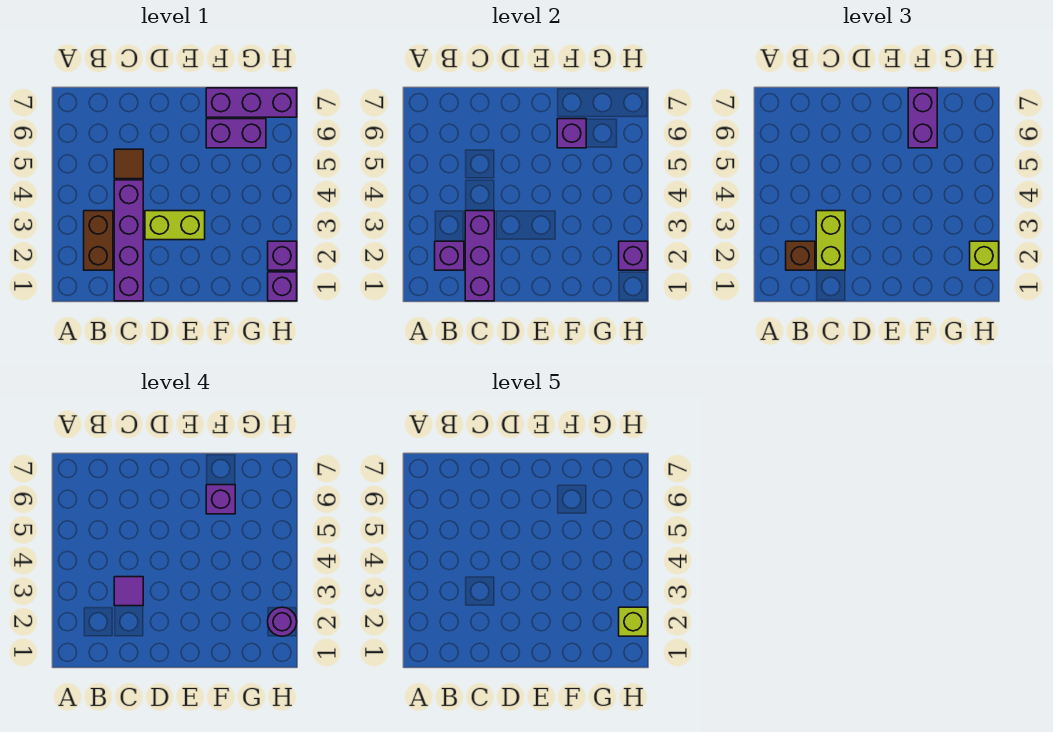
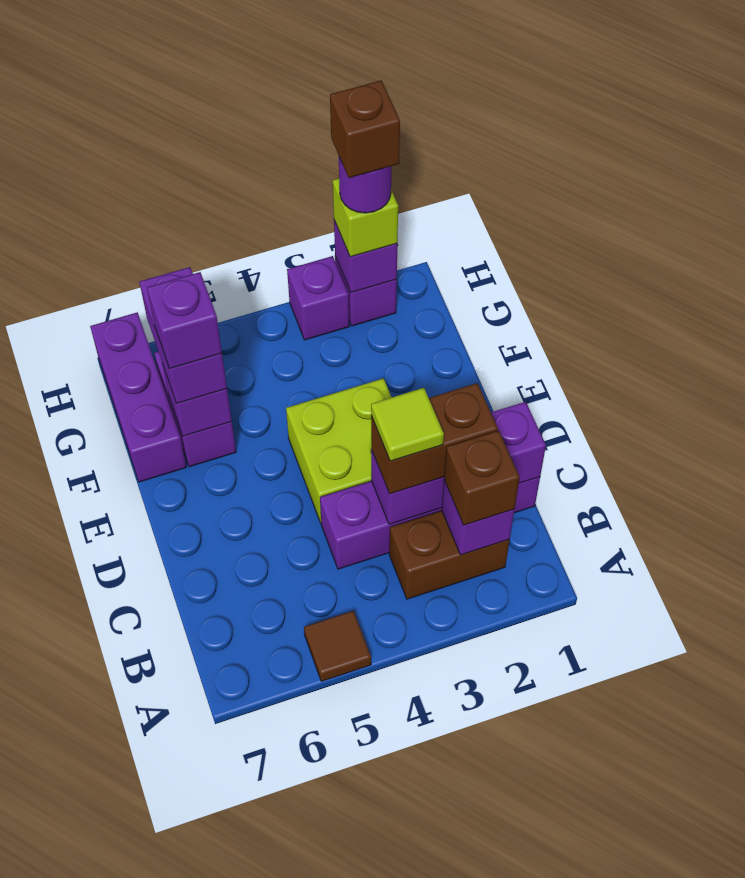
lime 1x2 brick [816,211,845,270] -> brown 1x2 brick [371,383,498,494]
purple 1x1 tile [114,577,143,606] -> lime 1x1 tile [371,388,444,461]
brown 1x1 tile [114,149,143,179] -> brown 1x1 tile moved to [304,611,371,681]
lime 1x2 brick [145,211,205,240] -> lime 2x2 brick [286,378,392,523]
purple 1x2 brick [908,88,937,148] -> purple 1x2 brick turned to [140,267,227,404]
purple 1x1 brick [268,272,297,301] -> purple 1x1 brick moved to [287,256,349,340]
lime 1x1 brick [619,607,648,636] -> brown 1x1 brick [330,80,400,178]

